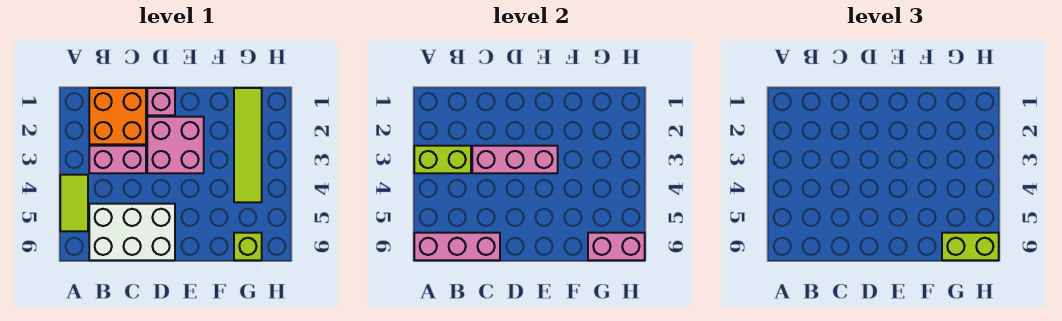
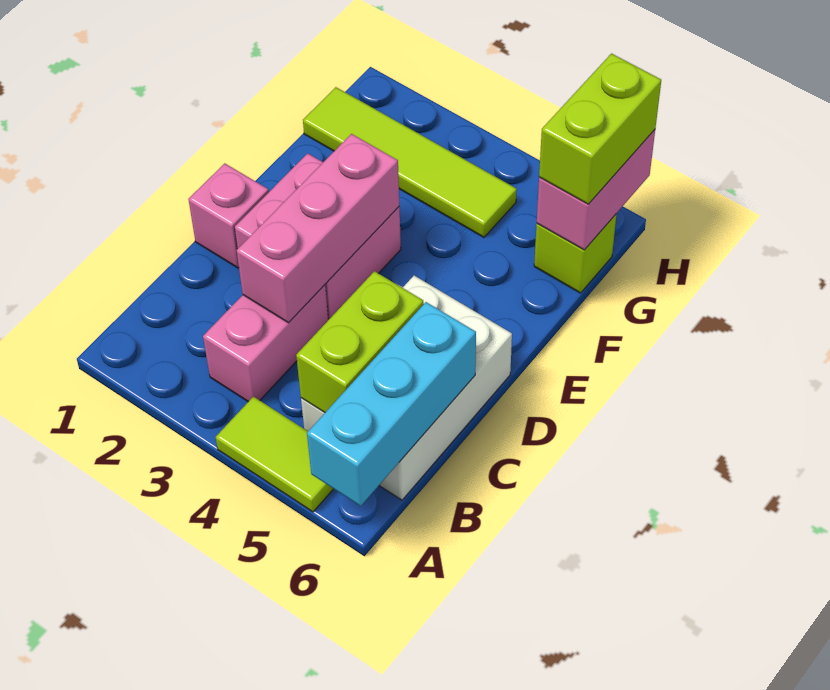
lime 1x2 brick [414,146,471,173] -> lime 1x2 brick moved to [296,271,424,412]
pink 1x3 brick [414,233,500,260] -> cyan 1x3 brick [307,302,476,506]
orange 2x2 brick [89,88,146,144] -> none

